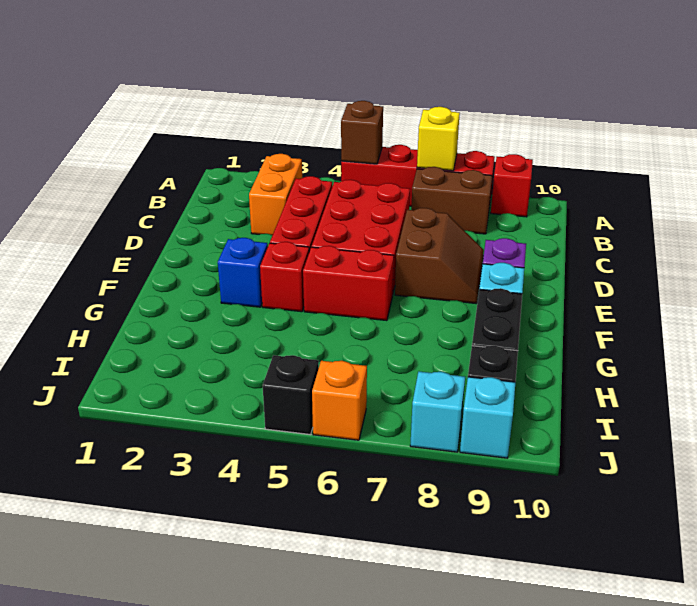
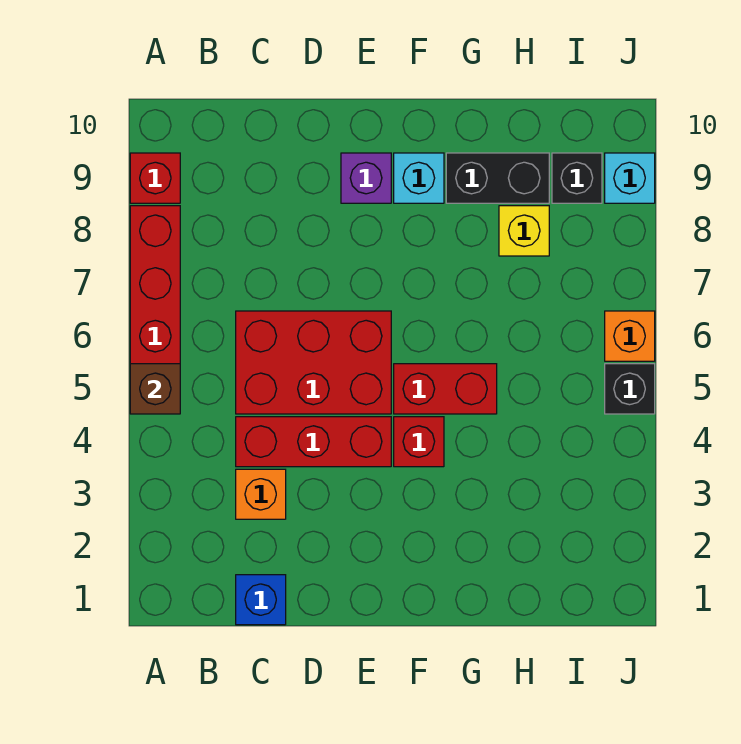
yellow 1x1 brick [417,107,460,171] -> yellow 1x1 brick moved to [499,206,549,256]
orange 1x2 brick [249,154,302,235] -> orange 1x1 brick [236,469,286,519]
brown 1x2 brick [411,167,492,234] -> none
brown 2x2 slope [395,208,484,304] -> none
blue 1x1 brick [218,238,268,307] -> blue 1x1 brick moved to [236,575,286,625]
red 1x2 brick [303,246,394,321] -> red 1x2 brick turned to [394,364,497,414]
cyan 1x1 brick [410,372,465,452] -> none

